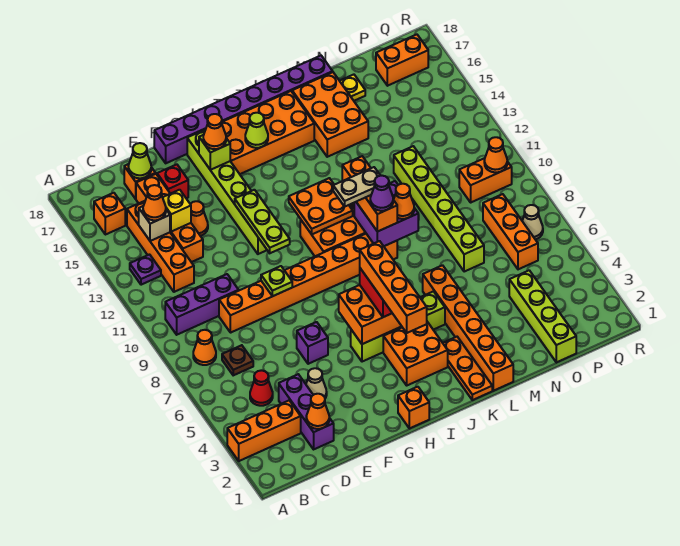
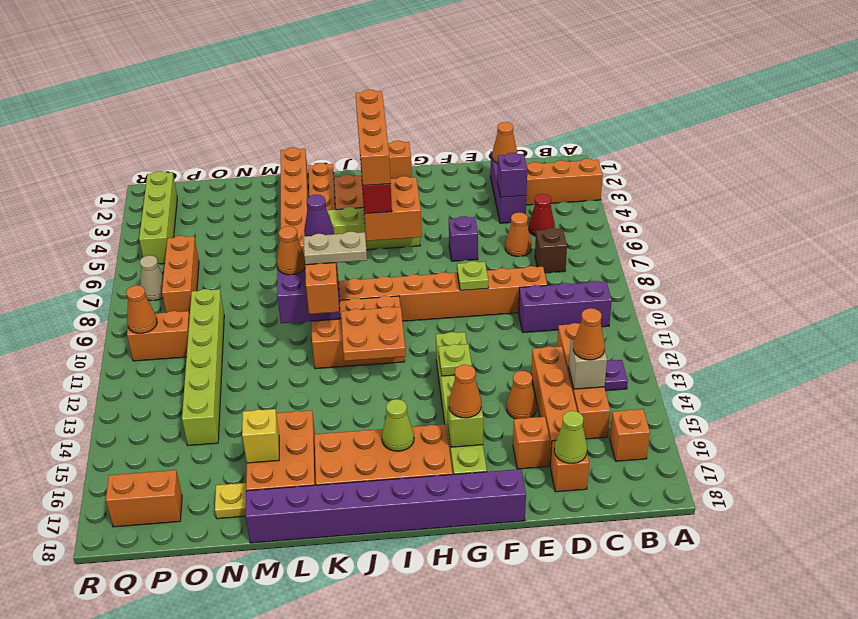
orange 1x1 cone [193,330,216,365] -> orange 1x1 cone moved to [505,212,532,257]
brown 1x1 plate [222,345,253,375] -> brown 1x1 brick [535,228,567,273]
none -> purple 1x1 brick [497,153,527,197]
yellow 1x1 brick [163,190,191,232] -> yellow 1x1 brick moved to [242,409,279,463]
tan 1x1 cone [306,368,327,398] -> none
red 1x1 brick [157,164,188,198] -> orange 1x1 brick [513,417,550,469]
lime 1x3 plate [235,190,290,253] -> lime 1x1 plate [439,344,472,376]
lime 1x6 brick [394,146,484,272] -> lime 1x6 brick moved to [182,289,224,446]
lime 1x4 brick [509,270,576,362] -> lime 1x4 brick moved to [139,171,177,264]

